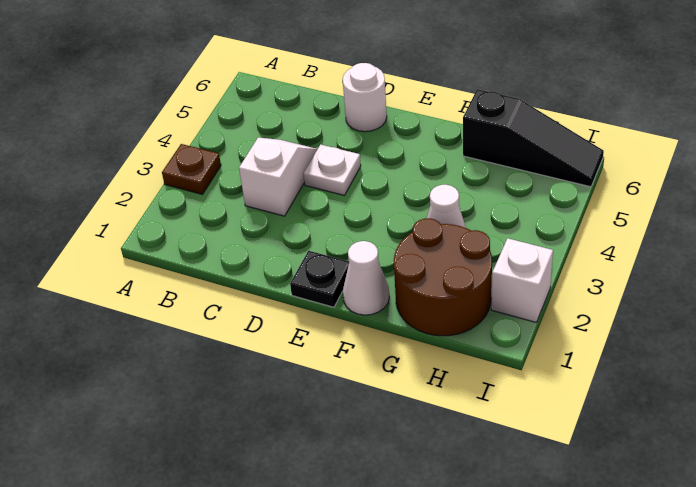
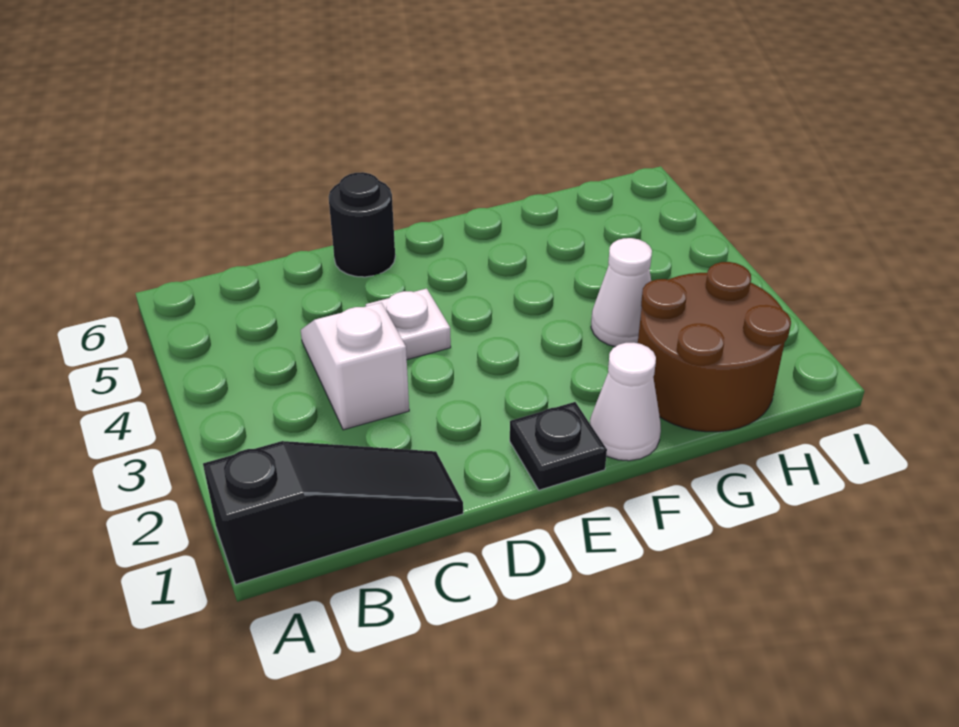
brown 1x1 plate [162,144,221,194] -> none
white 1x1 round brick [343,63,387,132] -> black 1x1 round brick [329,172,395,277]
black 1x3 slope [463,89,604,187] -> black 1x3 slope moved to [203,441,463,584]
white 1x1 brick [491,238,553,322] -> none

